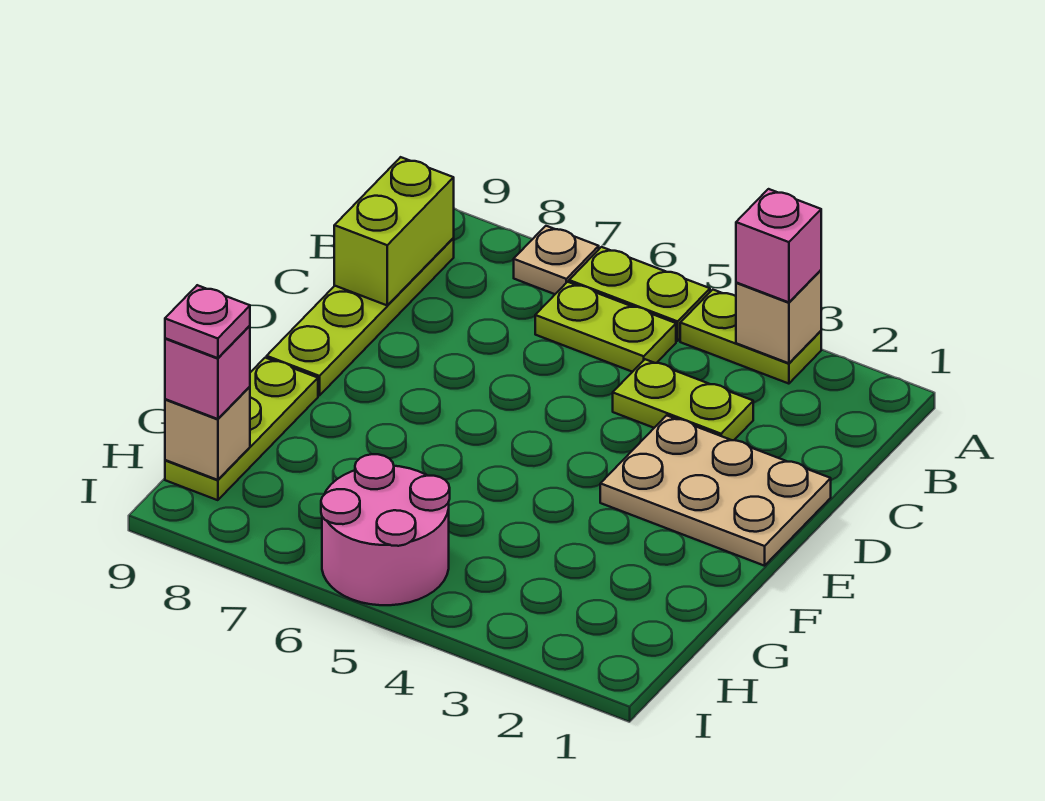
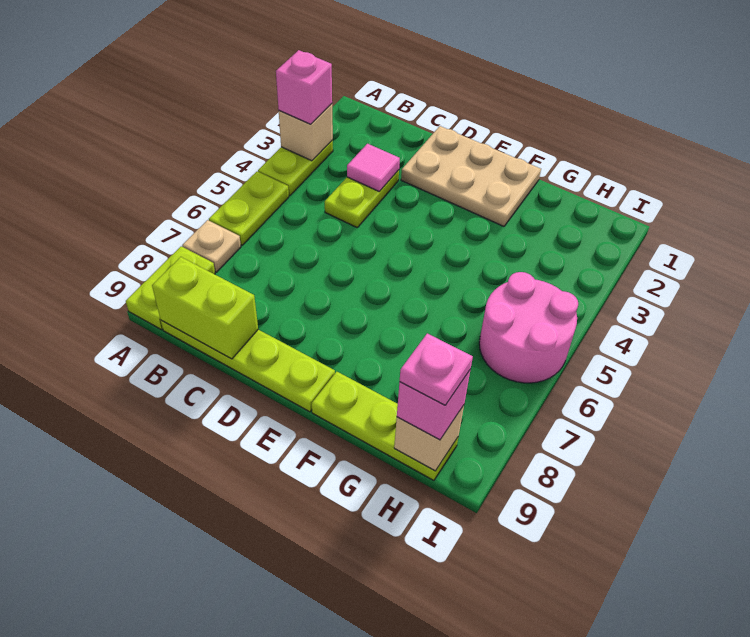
lime 1x2 plate [535,282,676,372] -> lime 1x2 plate moved to [126,246,215,330]
none -> pink 1x1 tile [347,144,400,192]
tan 2x3 plate [600,415,831,566] -> tan 2x3 plate turned to [401,126,541,226]

